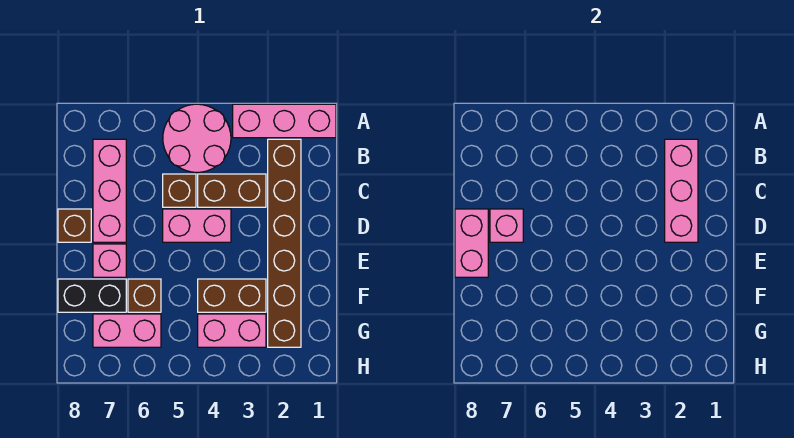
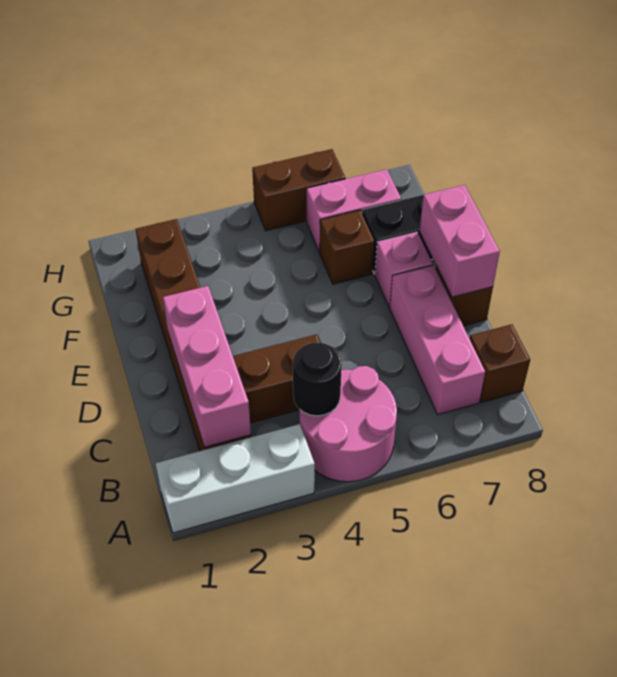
pink 1x3 brick [233,104,336,138] -> white 1x3 brick [156,424,315,533]
none -> black 1x1 round brick [293,343,342,416]
brown 1x1 brick [163,174,196,207] -> brown 1x1 brick moved to [470,324,530,402]
pink 1x2 brick [163,209,231,242] -> none
pink 1x1 brick [490,209,523,242] -> none
brown 1x2 brick [198,279,266,312] -> brown 1x2 brick moved to [252,149,345,231]
pink 1x2 brick [198,314,266,347] -> none

